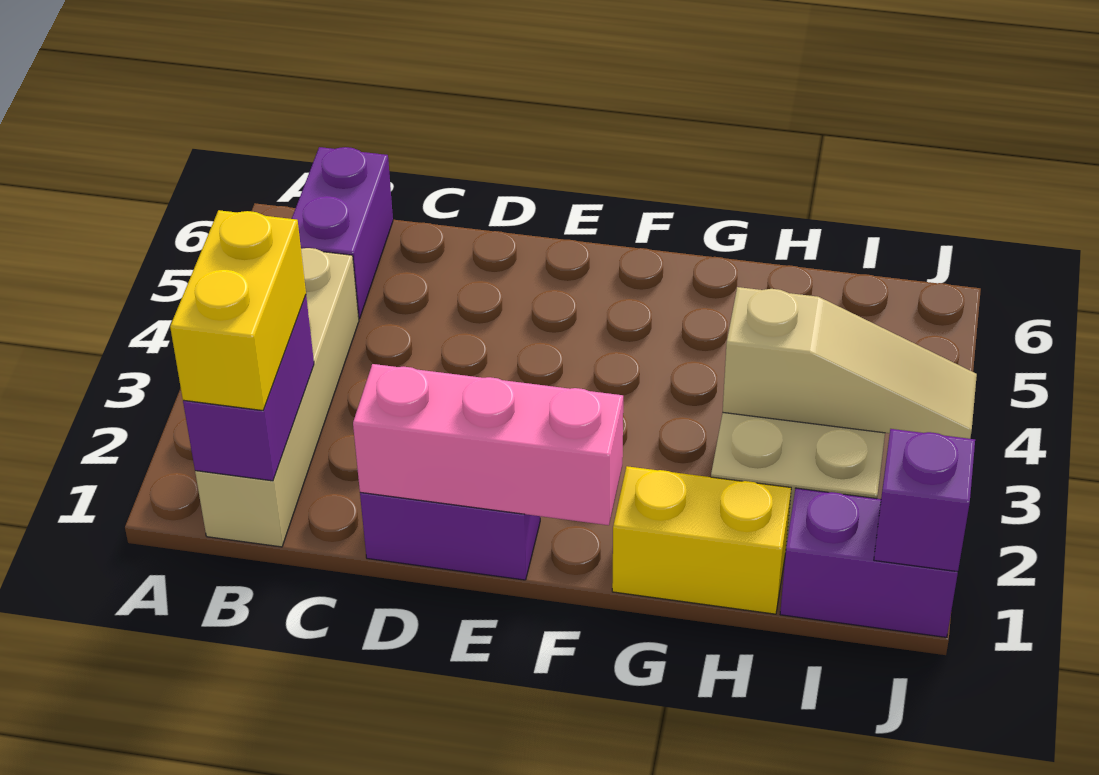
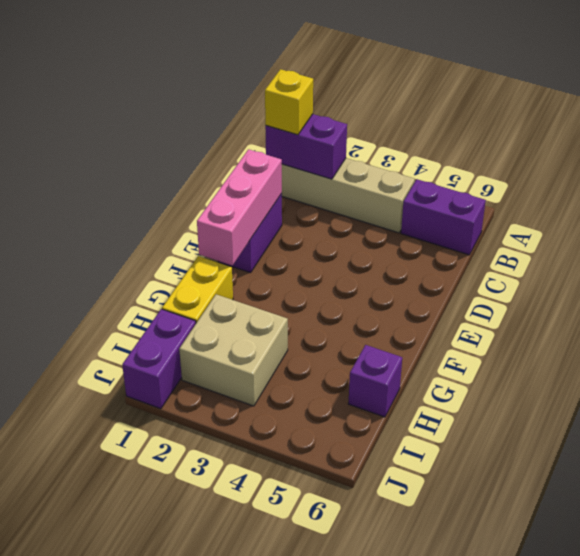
yellow 1x2 brick [170,210,306,411] -> yellow 1x1 brick [265,69,313,135]
tan 1x3 slope [723,287,977,439] -> none
purple 1x1 brick [874,429,975,572] -> purple 1x1 brick moved to [348,345,402,417]

